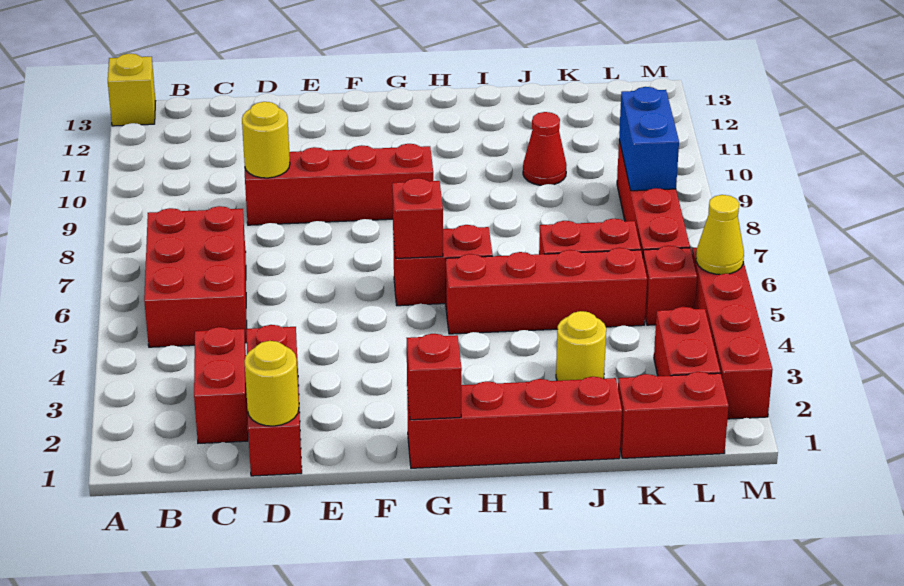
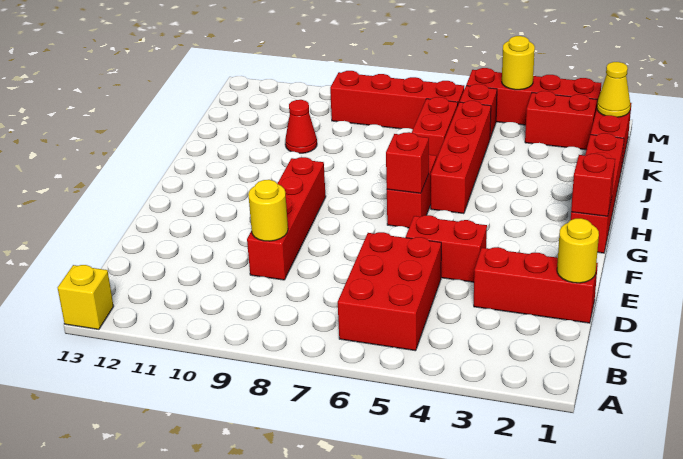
red 2x3 brick [144,206,247,347] -> red 2x3 brick turned to [338,232,441,351]
red 1x2 brick [194,327,248,443] -> red 1x2 brick moved to [406,215,487,282]
yellow 1x1 round brick [556,311,606,381] -> yellow 1x1 round brick moved to [502,36,535,90]
blue 1x2 brick [619,87,679,191] -> none
yellow 1x1 cone [696,195,744,275] -> yellow 1x1 cone moved to [597,62,630,117]

